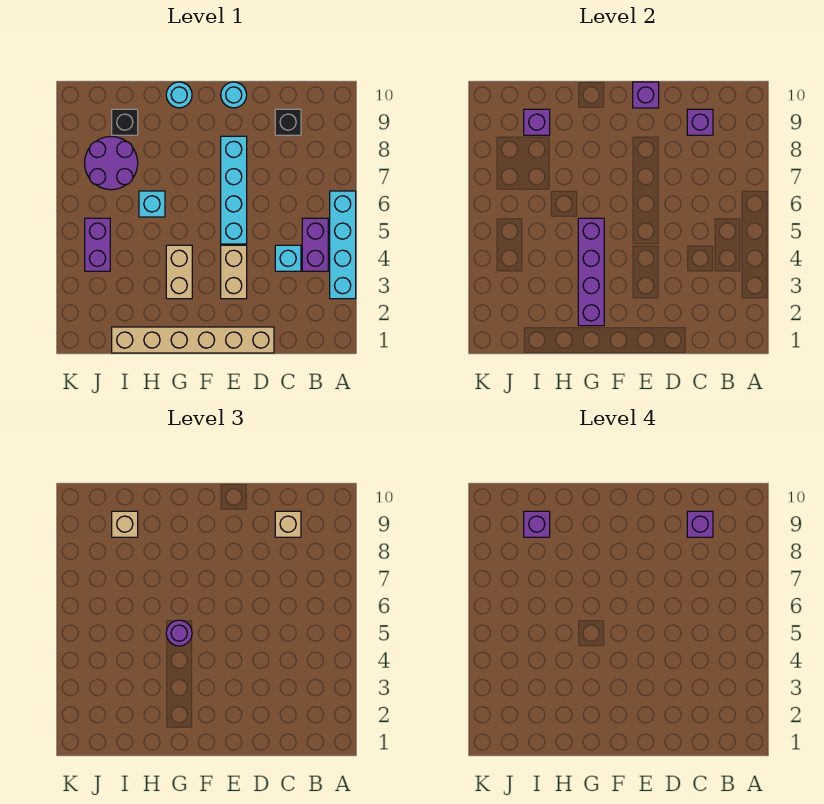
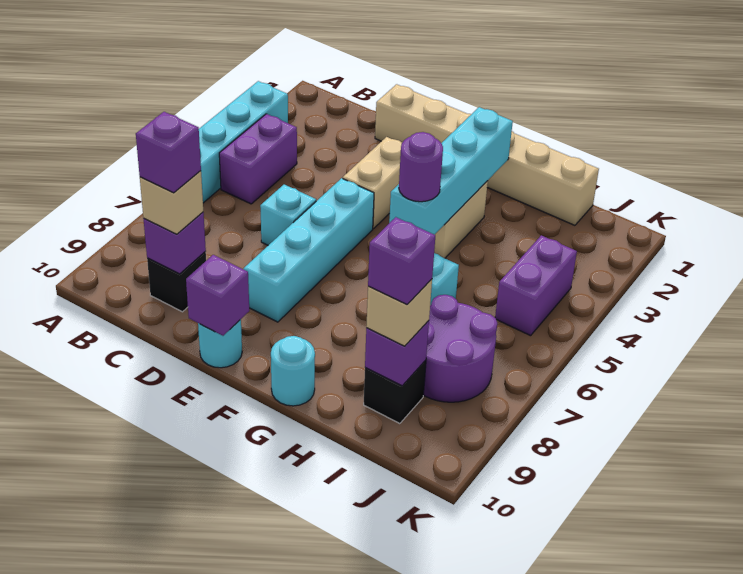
cyan 1x1 brick [275,245,301,271] -> cyan 1x1 brick moved to [260,185,316,245]
purple 1x4 brick [578,218,604,326] -> cyan 1x4 brick [389,107,513,235]

